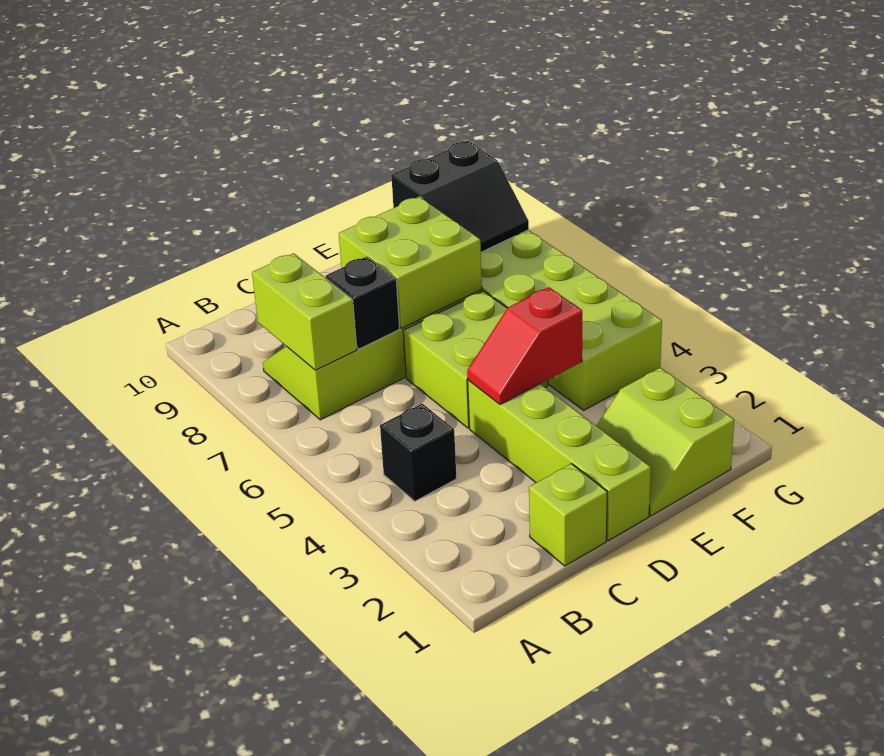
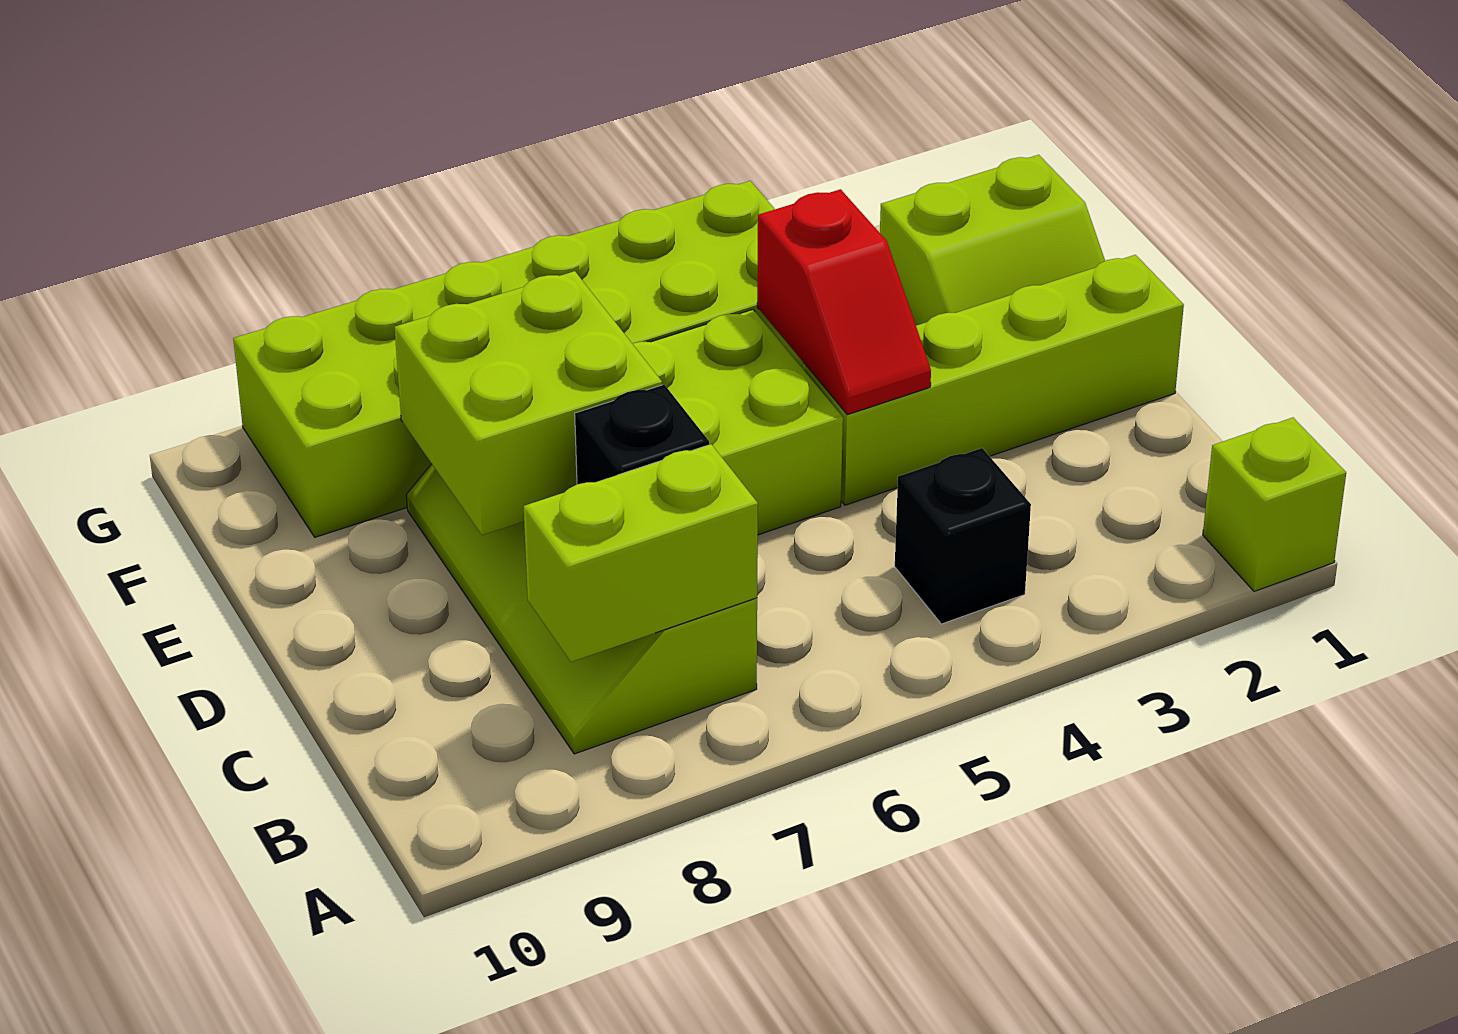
lime 1x1 brick [529,464,607,566] -> lime 1x1 brick moved to [1203,417,1346,591]
black 2x2 slope [391,141,529,252] -> none

